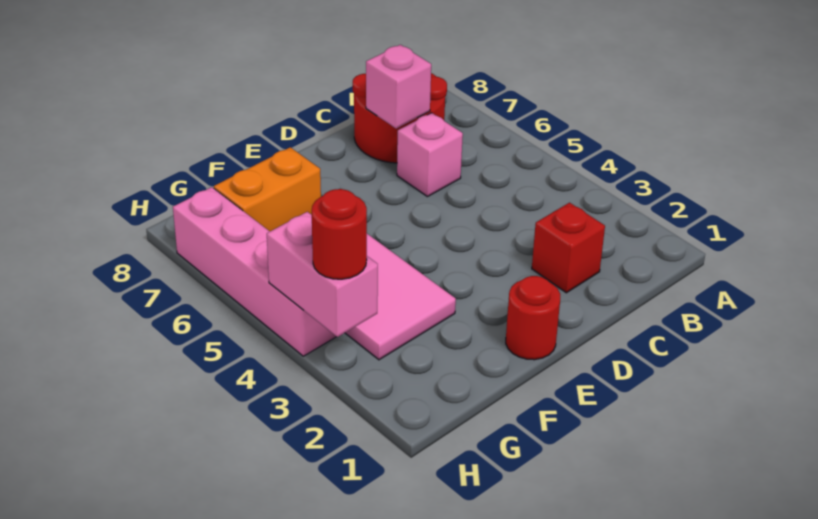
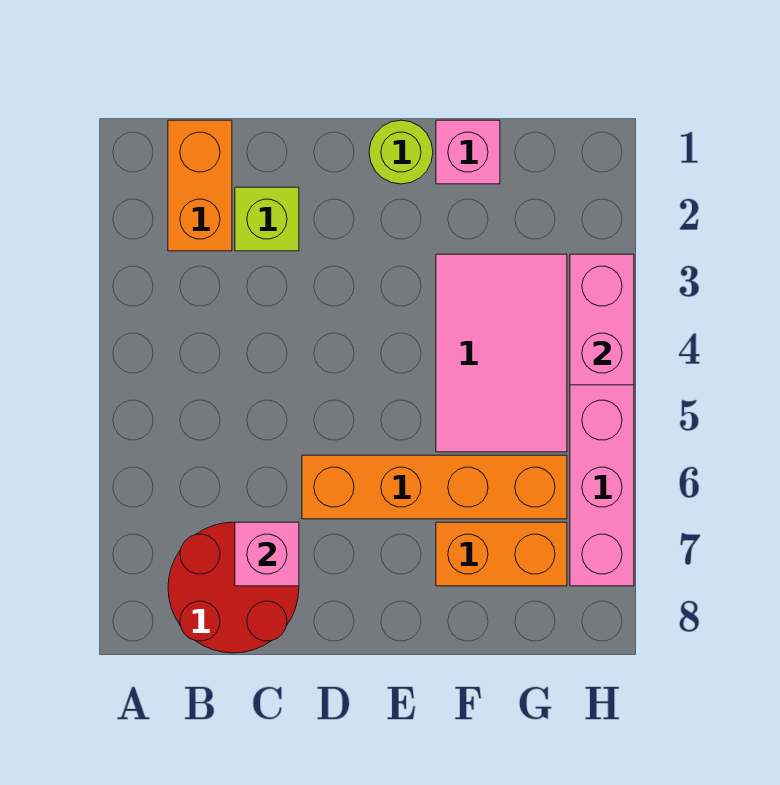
none -> orange 1x2 brick [168,120,232,251]
red 1x1 brick [532,203,605,293] -> lime 1x1 brick [235,187,299,251]
pink 1x1 brick [397,113,463,197] -> pink 1x1 brick moved to [436,120,500,184]
none -> orange 1x4 brick [302,455,567,519]
red 1x1 round brick [506,276,560,360] -> lime 1x1 round brick [369,120,433,184]
red 1x1 round brick [312,189,367,279] -> none

